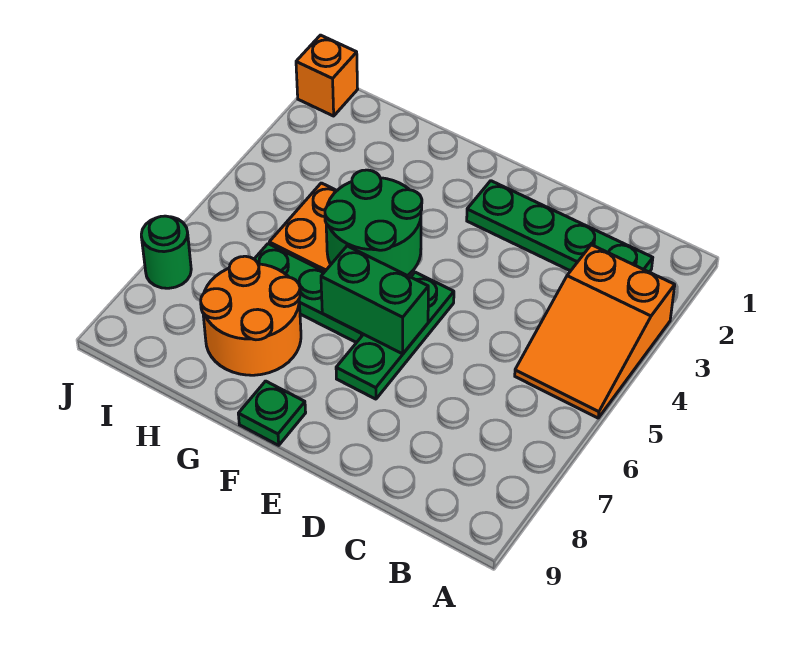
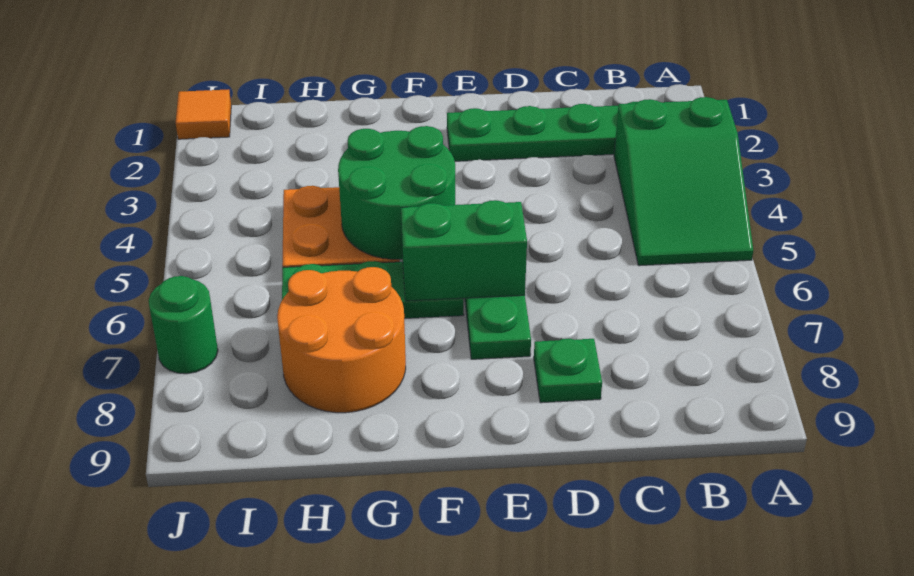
orange 2x3 slope [515,245,675,418] -> green 2x3 slope [614,97,753,266]
green 1x1 plate [238,381,306,445] -> green 1x1 plate moved to [534,339,602,403]
orange 1x1 brick [296,35,358,116] -> orange 1x1 tile [176,89,231,139]

